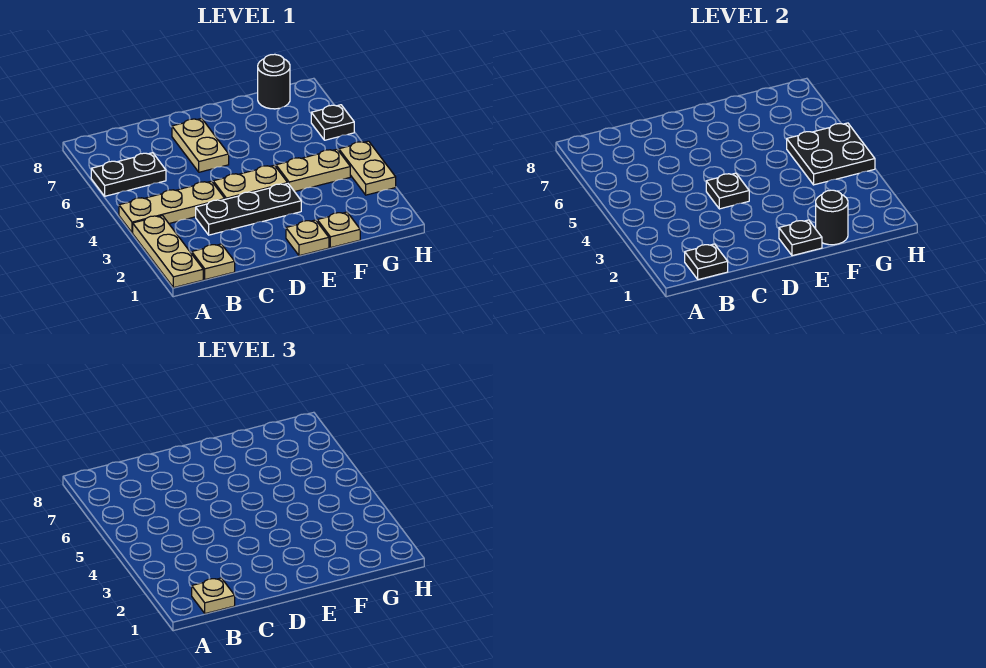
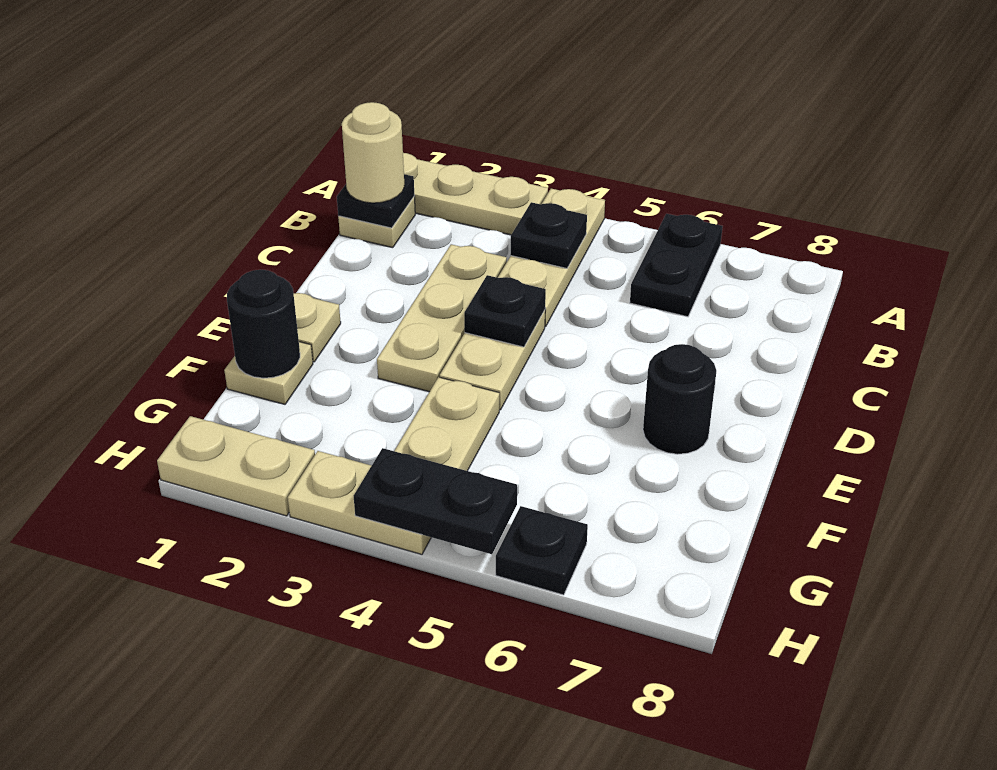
tan 1x1 plate [192,578,235,614] -> tan 1x1 round brick [342,102,405,203]
black 1x3 plate [196,184,301,235] -> tan 1x3 plate [377,244,507,392]
tan 1x2 plate [172,118,229,172] -> tan 1x2 plate moved to [157,416,315,516]
black 1x1 plate [779,220,822,256] -> black 1x1 plate moved to [510,202,587,268]
black 2x2 plate [787,123,875,185] -> black 1x2 plate [354,448,517,554]
black 1x1 round brick [258,54,290,109] -> black 1x1 round brick moved to [643,344,716,454]

